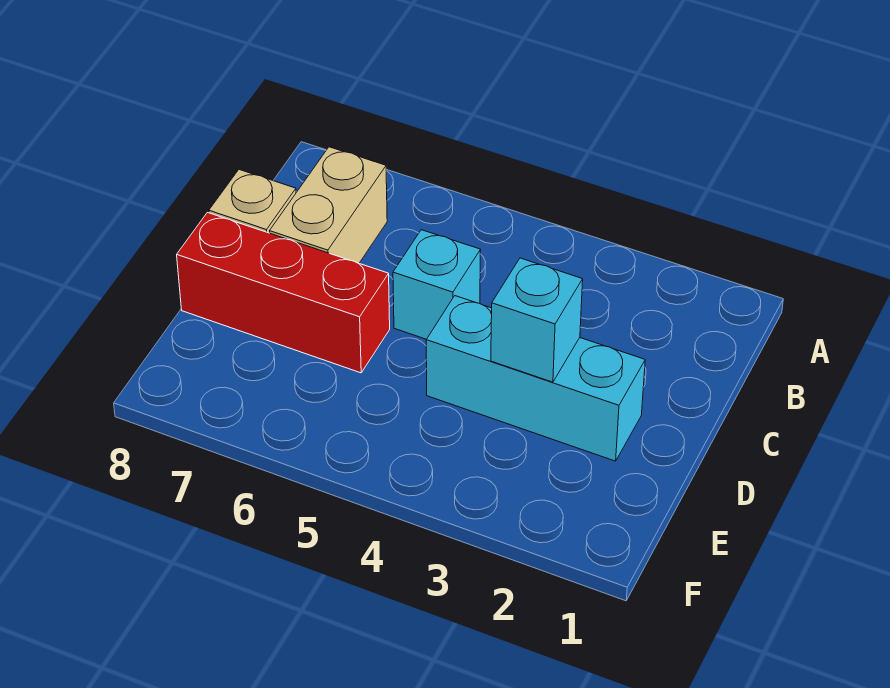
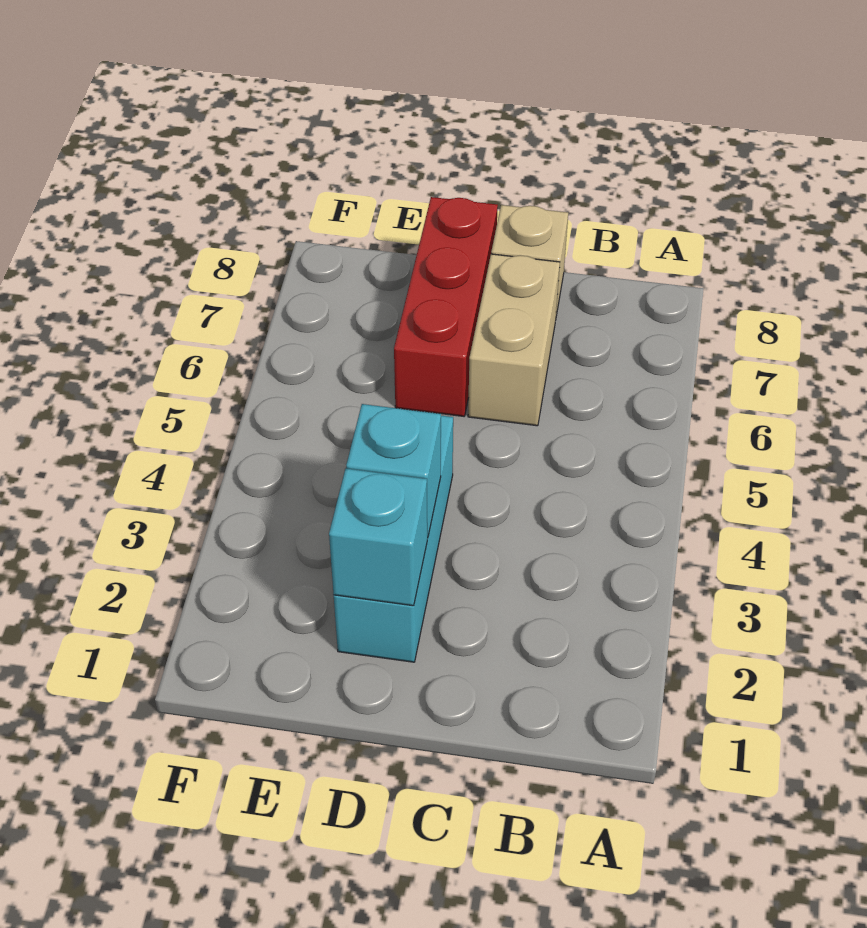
tan 1x2 brick [270,147,387,263] -> tan 1x2 brick turned to [468,254,560,426]
cyan 1x1 brick [393,230,481,339] -> cyan 1x1 brick moved to [329,469,427,606]

